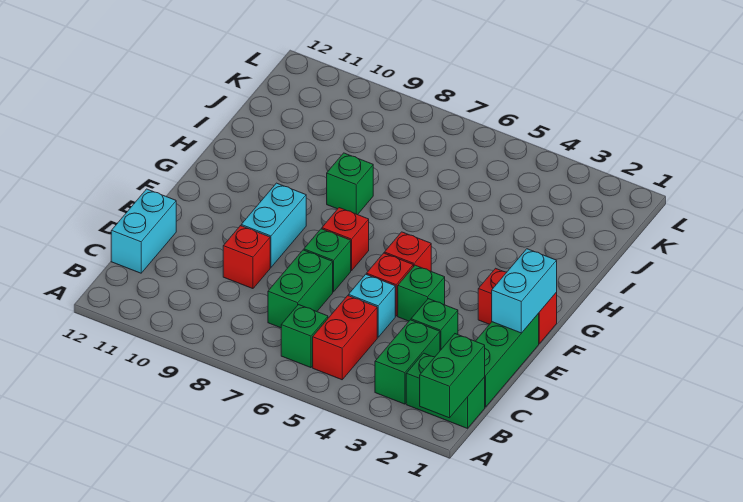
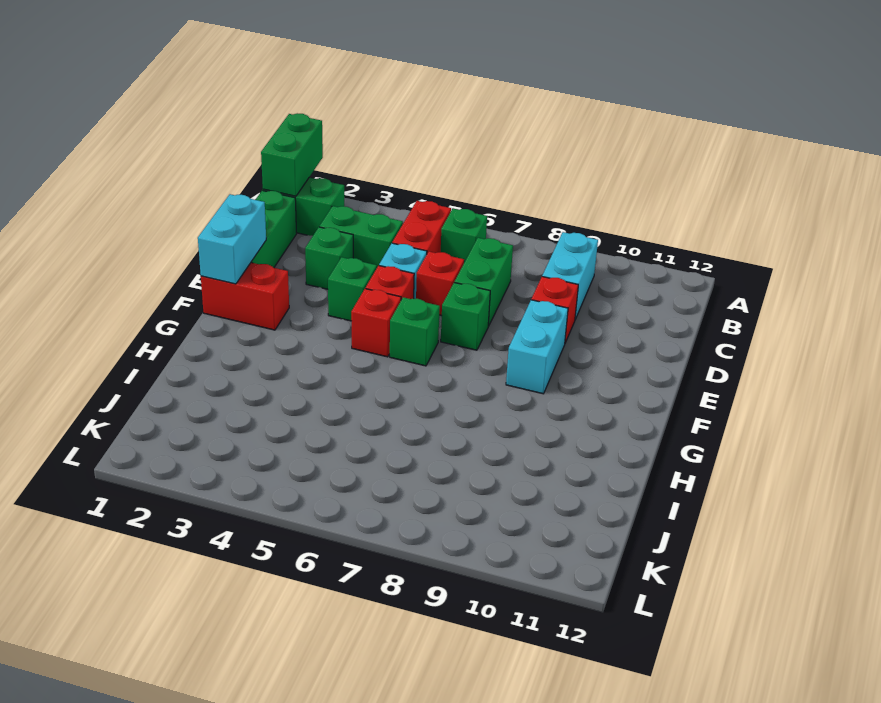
green 1x2 brick [375,320,440,404] -> green 1x2 brick turned to [319,206,403,267]
cyan 1x2 brick [111,189,176,273] -> cyan 1x2 brick moved to [542,232,598,319]
red 1x1 brick [322,208,369,271] -> red 1x1 brick moved to [416,252,464,316]
green 1x1 brick [327,153,373,215] -> green 1x1 brick moved to [390,297,440,366]

